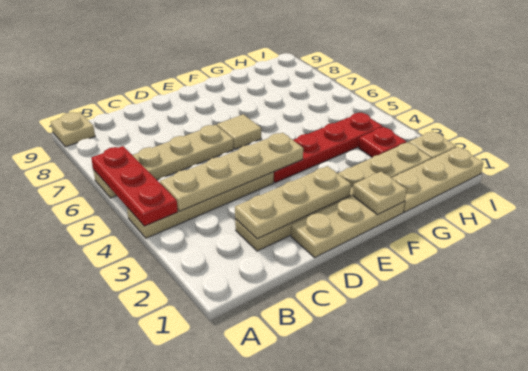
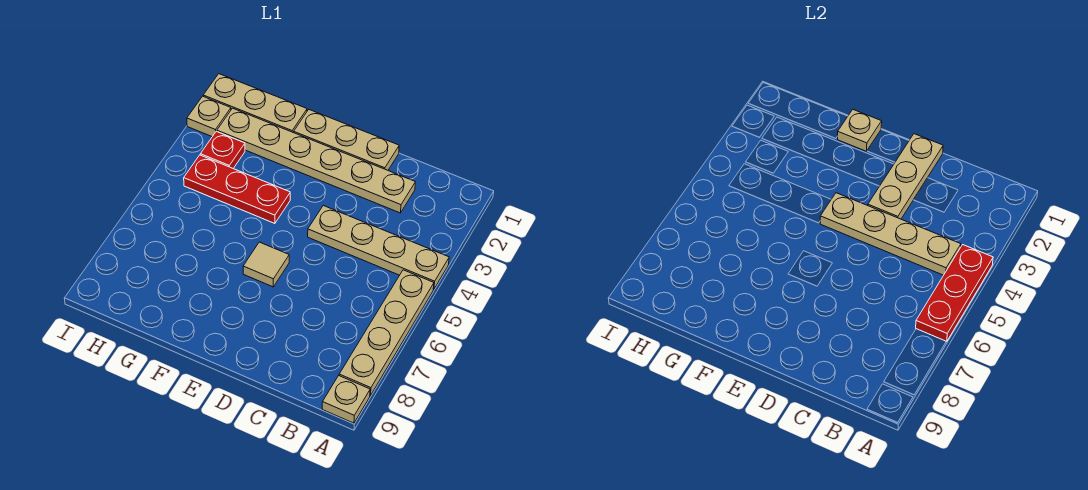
tan 1x4 plate [93,125,234,198] -> tan 1x4 plate turned to [339,270,434,396]
tan 1x3 plate [235,166,351,239] -> tan 1x3 plate turned to [868,134,943,219]
red 1x4 plate [274,113,383,183] -> red 1x3 plate [184,155,290,224]

